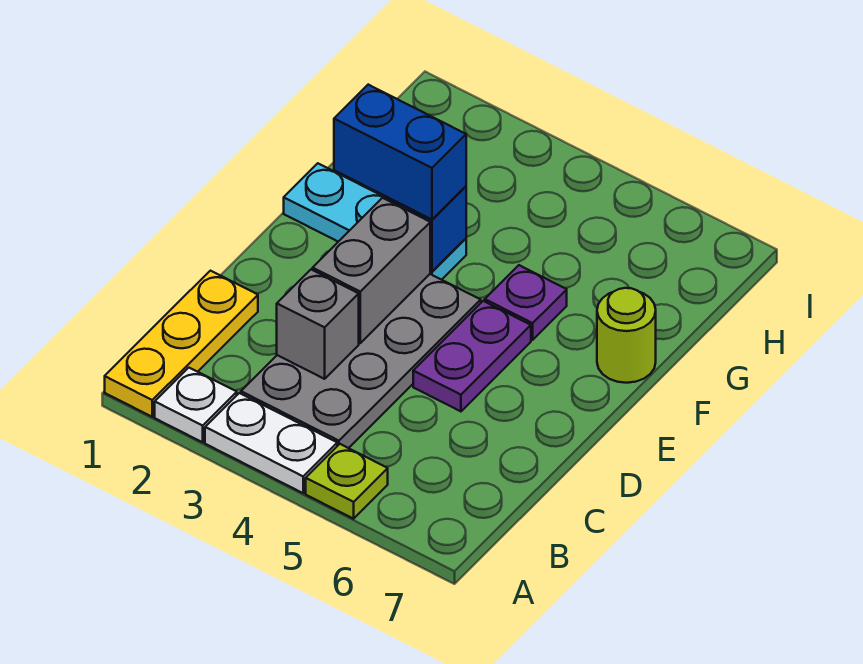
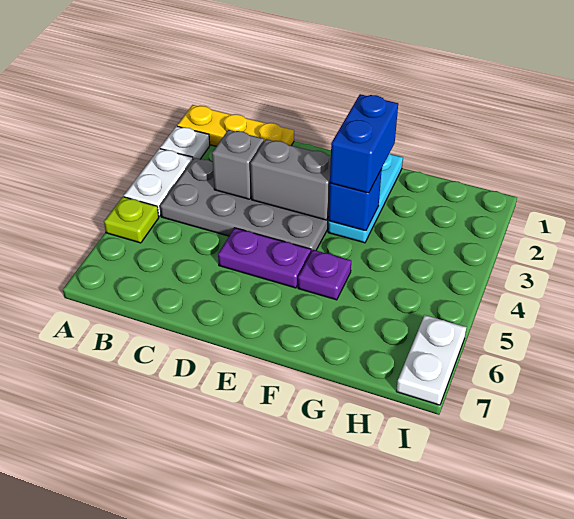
lime 1x1 round brick [597,288,656,383] -> none
none -> white 1x2 plate [396,315,466,405]

